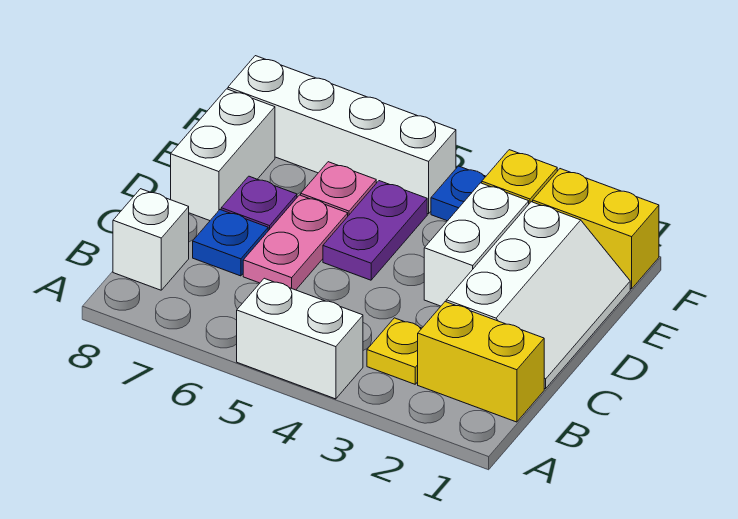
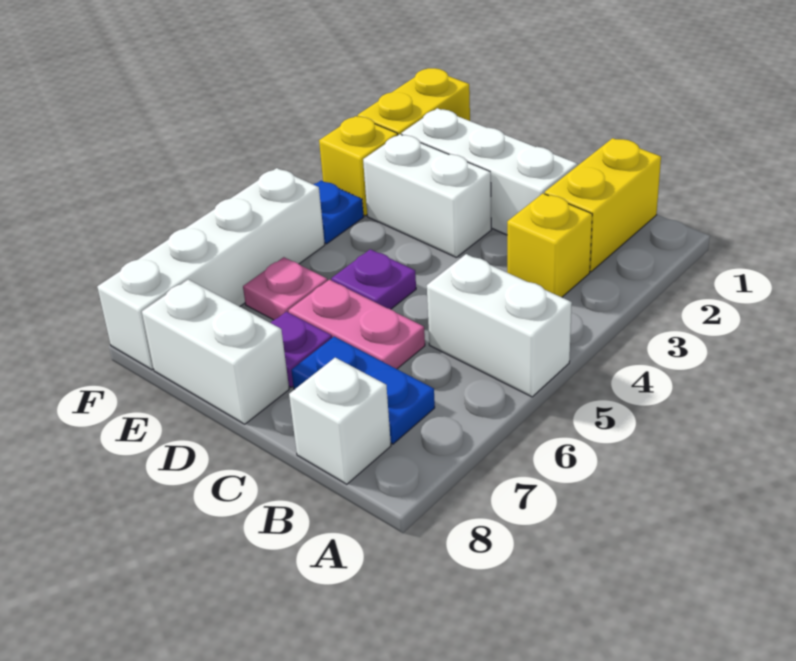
white 1x2 brick [237,278,363,399] -> white 1x2 brick turned to [427,254,572,397]
yellow 1x1 plate [367,318,422,384] -> yellow 1x1 brick [507,193,592,297]
blue 1x1 plate [193,210,268,276] -> blue 1x2 plate [291,337,435,444]
purple 1x2 plate [323,181,427,280] -> purple 1x1 plate [331,249,416,309]

